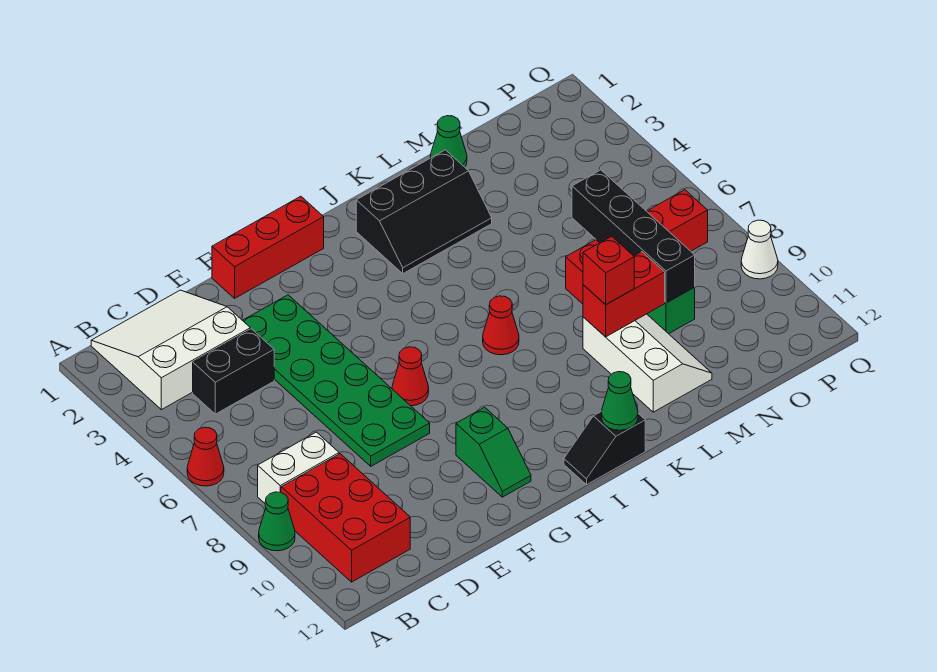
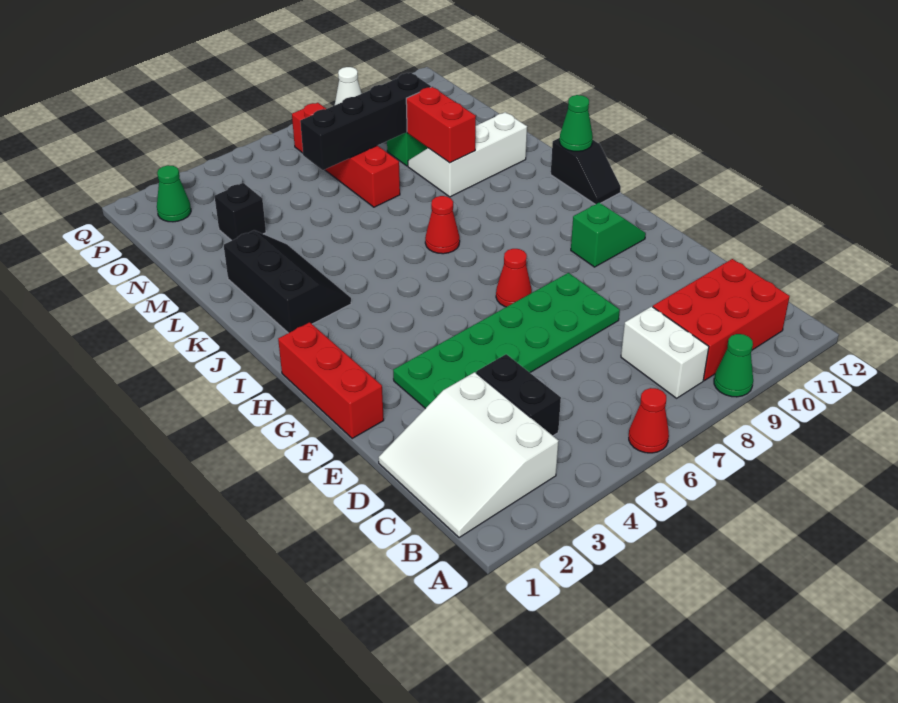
red 1x1 brick [583,236,634,305] -> none
green 1x1 cone [430,116,467,167] -> green 1x1 cone moved to [157,165,191,222]
none -> black 1x1 brick [214,183,266,241]

